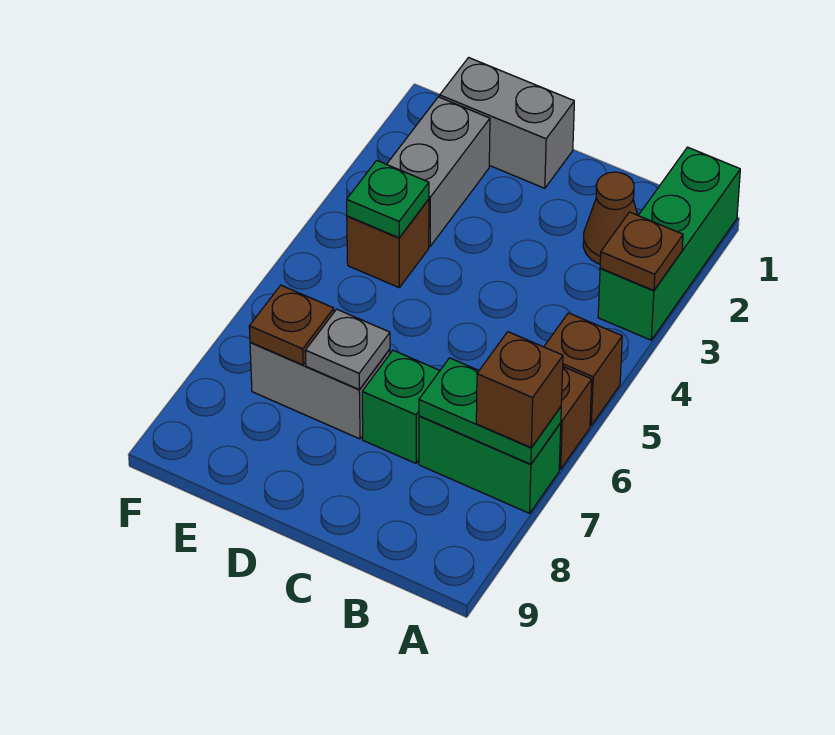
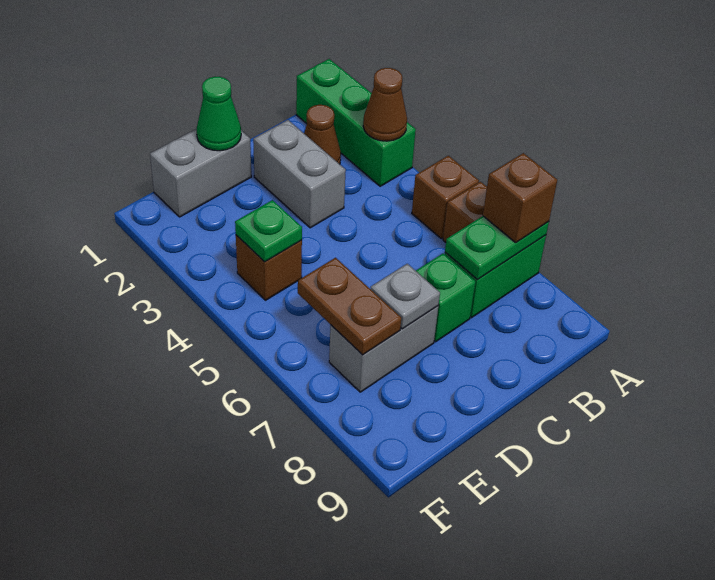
brown 1x1 plate [600,212,683,290] -> brown 1x1 cone [363,68,407,141]
none -> green 1x1 cone [196,77,241,151]
grey 1x2 brick [387,97,490,246] -> grey 1x2 brick moved to [253,120,346,228]
brown 1x1 plate [249,285,334,365] -> brown 1x2 plate [298,258,401,355]

